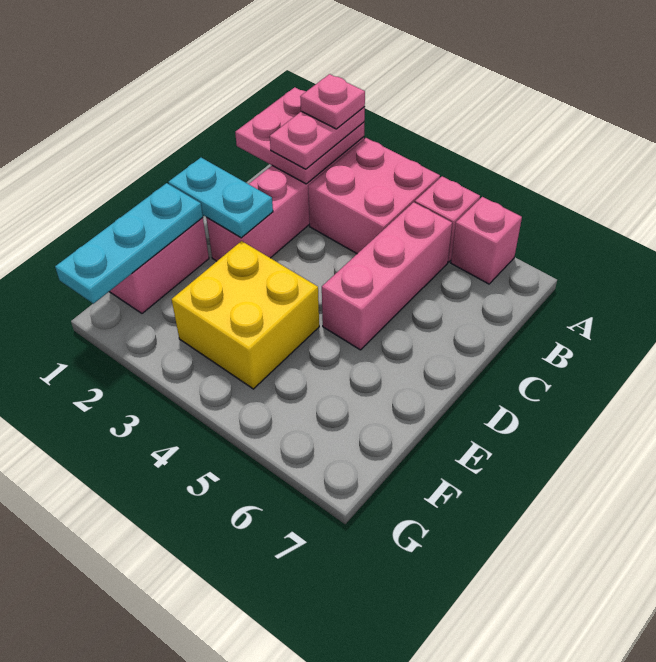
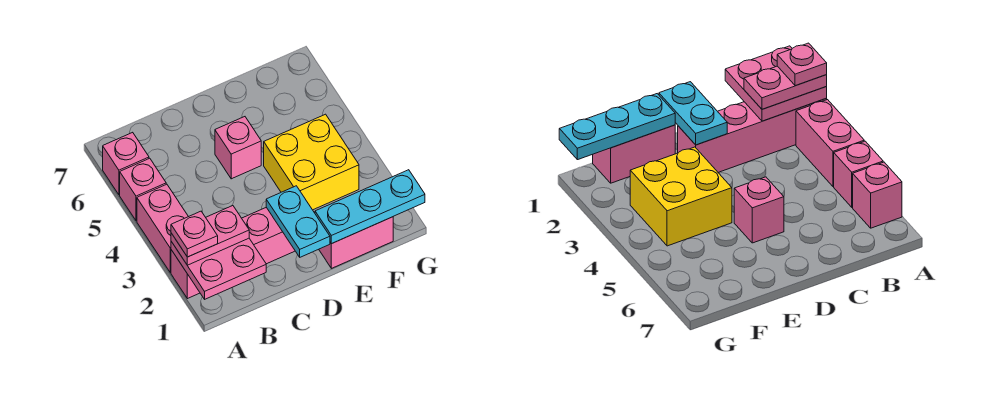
pink 2x2 brick [308,138,440,254] -> pink 1x2 brick [137,184,188,273]
pink 1x3 brick [322,202,452,350] -> pink 1x1 brick [215,117,261,179]

